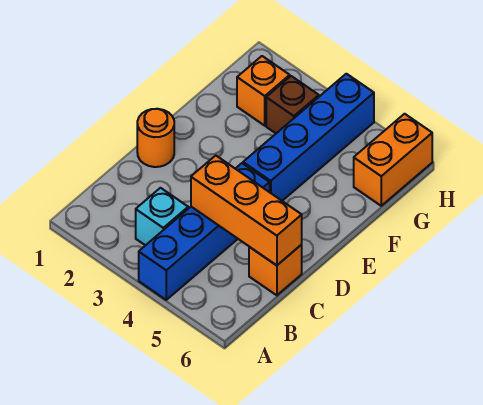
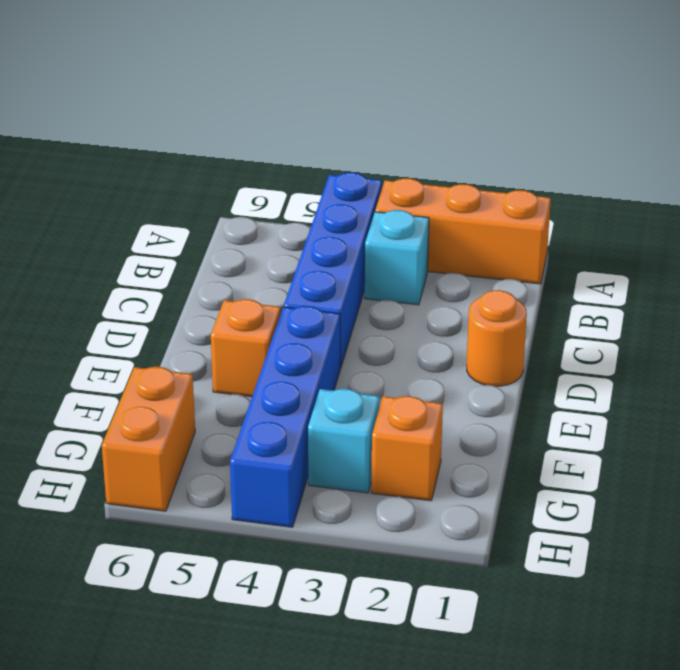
orange 1x3 brick [191,155,302,265] -> orange 1x3 brick moved to [375,178,551,284]
orange 1x1 brick [249,245,302,295] -> orange 1x1 brick moved to [211,299,281,397]
brown 1x1 brick [266,76,319,133] -> cyan 1x1 brick [308,389,380,493]

